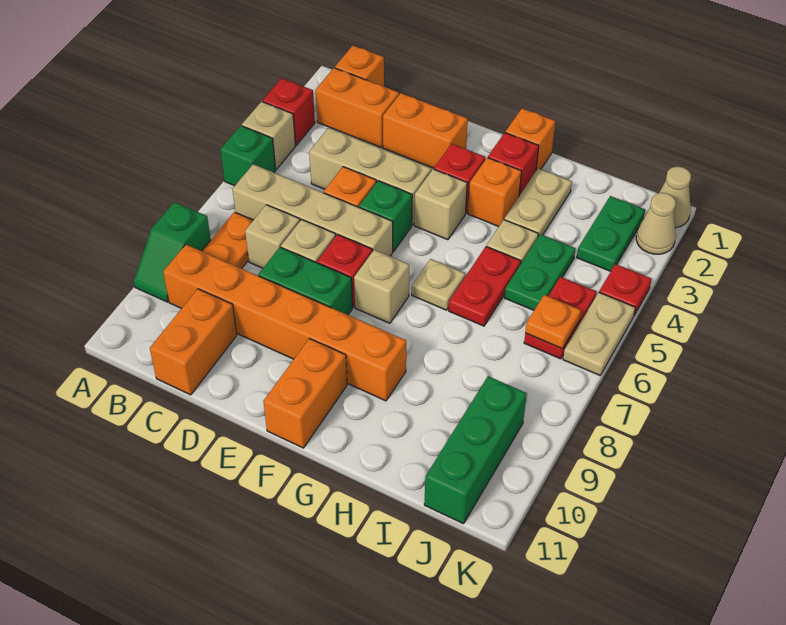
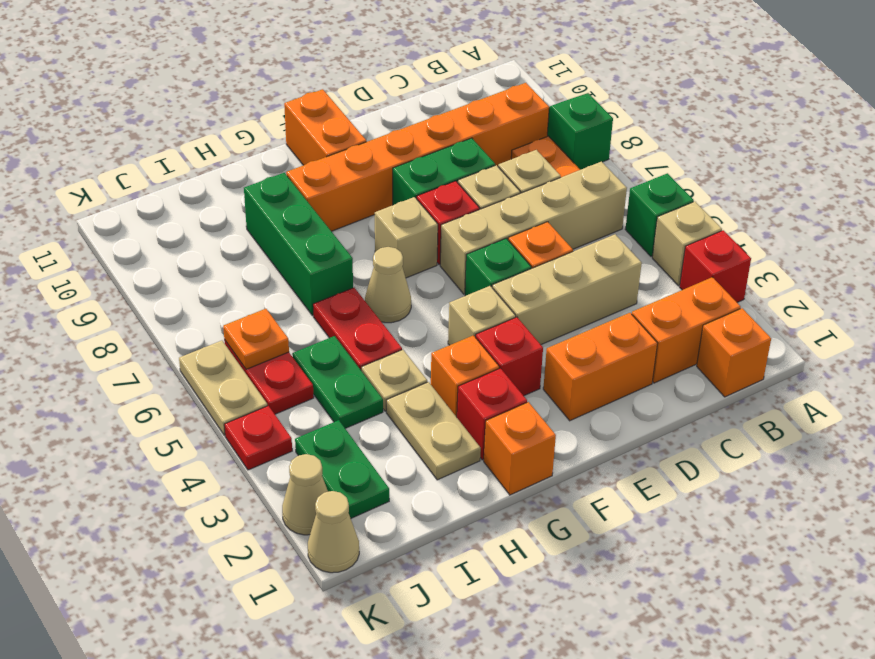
orange 1x2 brick [150,289,237,395] -> none
tan 1x1 plate [412,259,465,310] -> tan 1x1 cone [365,247,411,323]
green 1x3 brick [424,376,527,524] -> green 1x3 brick moved to [244,173,353,316]

